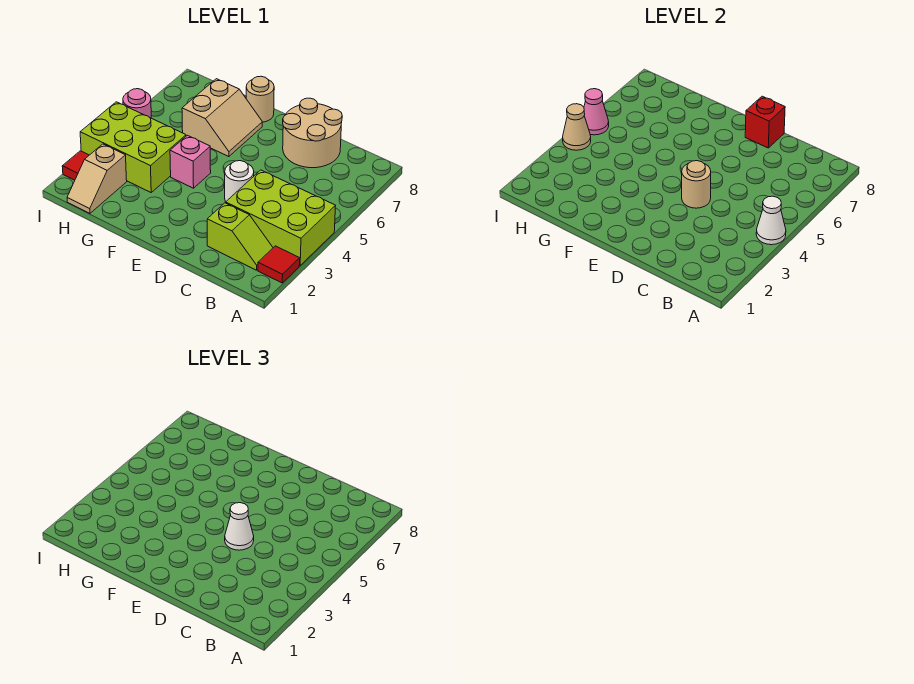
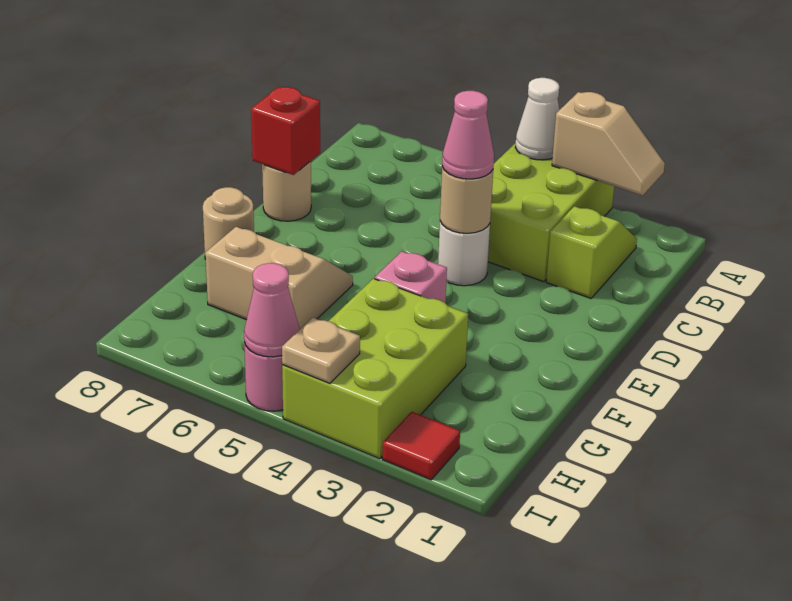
red 1x1 tile [258,246,300,283] -> none
tan 2x2 round brick [283,98,342,168] -> tan 1x1 round brick [262,161,311,221]
white 1x1 cone [225,503,254,550] -> pink 1x1 cone [442,91,494,179]
tan 1x2 slope [67,144,127,213] -> tan 1x2 slope moved to [552,92,665,195]
tan 1x1 cone [563,104,591,150] -> tan 1x1 plate [282,318,360,383]

